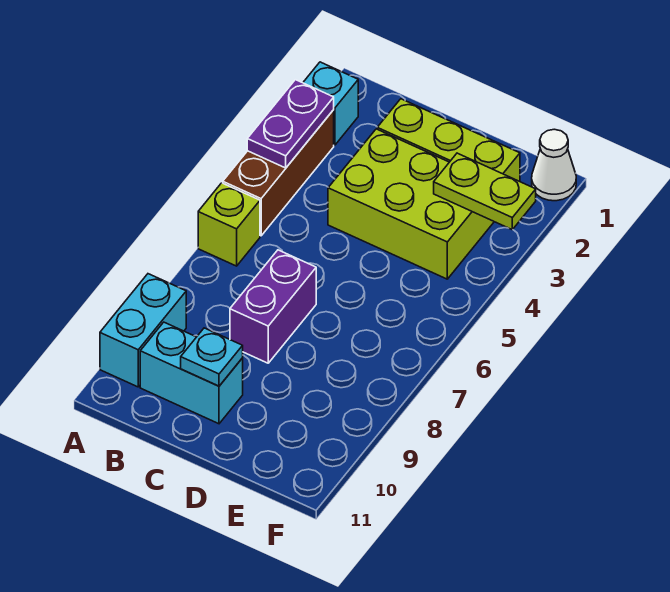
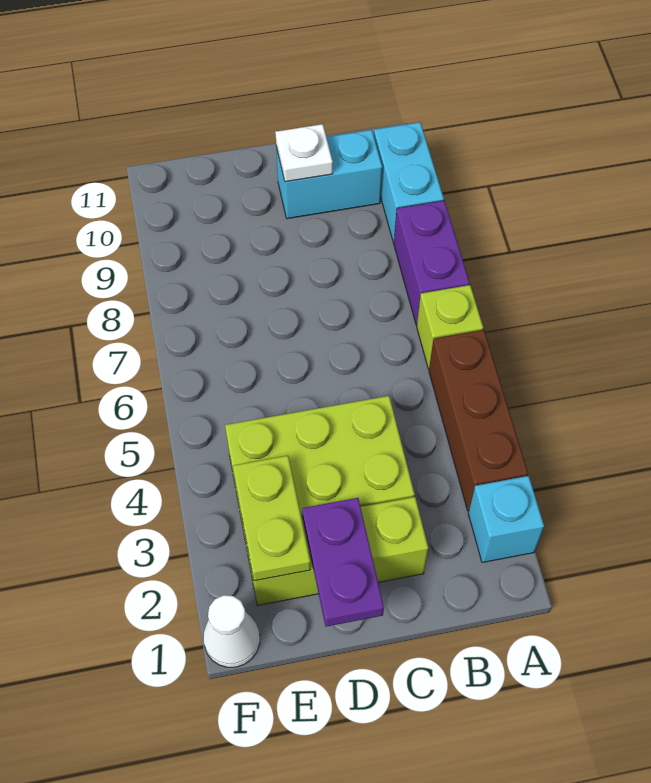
purple 1x2 plate [247,80,334,168] -> purple 1x2 plate moved to [302,498,384,627]
purple 1x2 brick [230,250,316,363] -> purple 1x2 brick moved to [394,201,470,325]
cyan 1x1 plate [181,328,243,386] -> white 1x1 plate [275,124,333,182]
lime 1x2 plate [434,153,536,230] -> lime 1x2 plate turned to [233,456,311,581]

